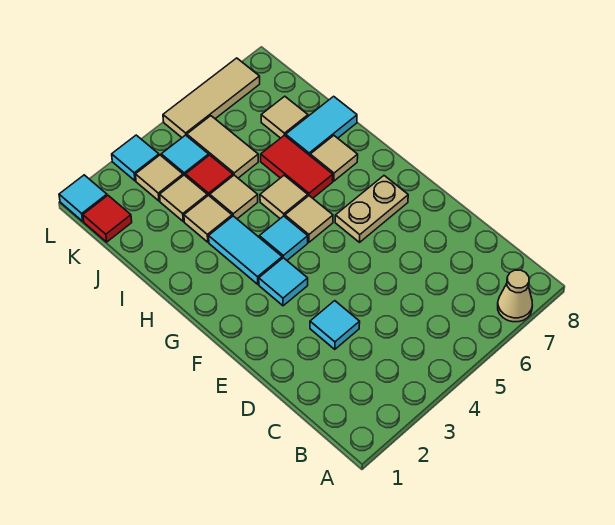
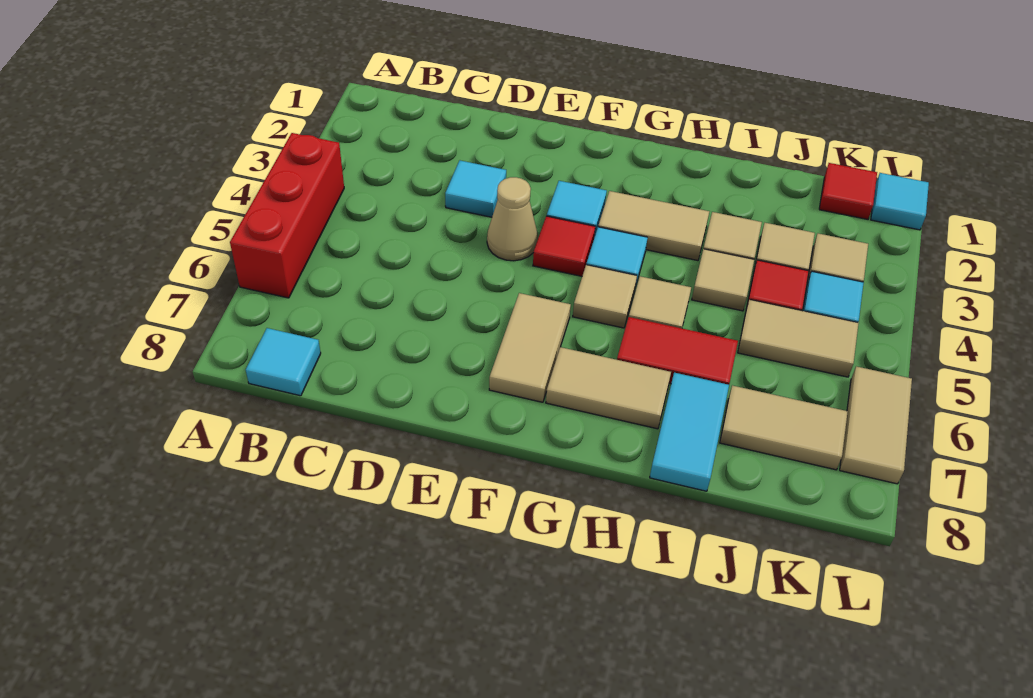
none -> red 1x3 brick [230,133,344,298]
tan 1x1 cone [498,270,533,322] -> tan 1x1 cone moved to [487,177,538,261]
none -> red 1x1 tile [533,216,595,276]
tan 1x2 plate [335,176,408,242] -> tan 1x2 tile [489,293,571,402]
cyan 1x2 tile [209,216,282,284] -> tan 1x2 tile [598,191,709,260]
tan 1x1 tile [310,136,358,181] -> tan 1x2 tile [546,347,671,429]
tan 1x1 tile [261,96,308,138] -> tan 1x2 tile [720,385,848,470]
cyan 1x1 tile [112,135,159,181] -> cyan 1x1 tile moved to [246,328,321,396]
tan 1x3 tile [163,58,260,137] -> tan 1x2 tile [840,366,912,484]

